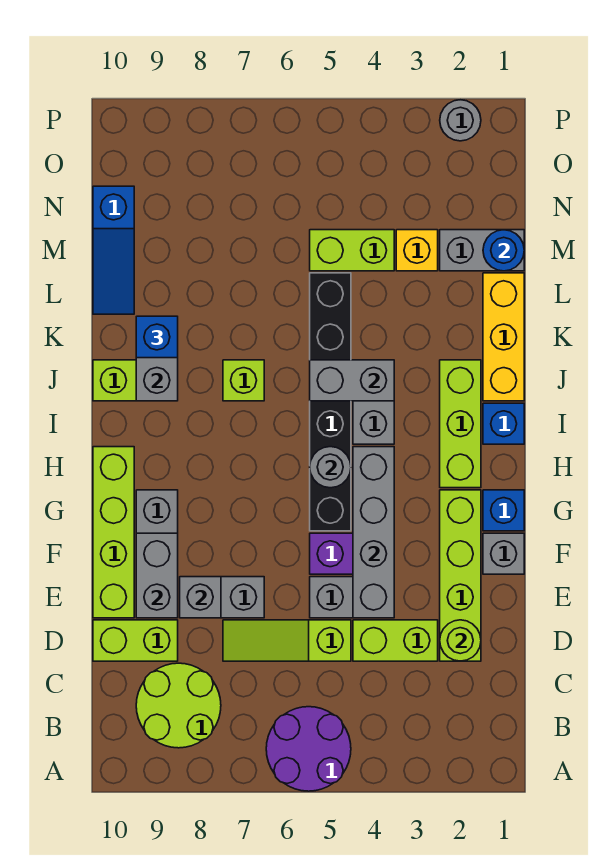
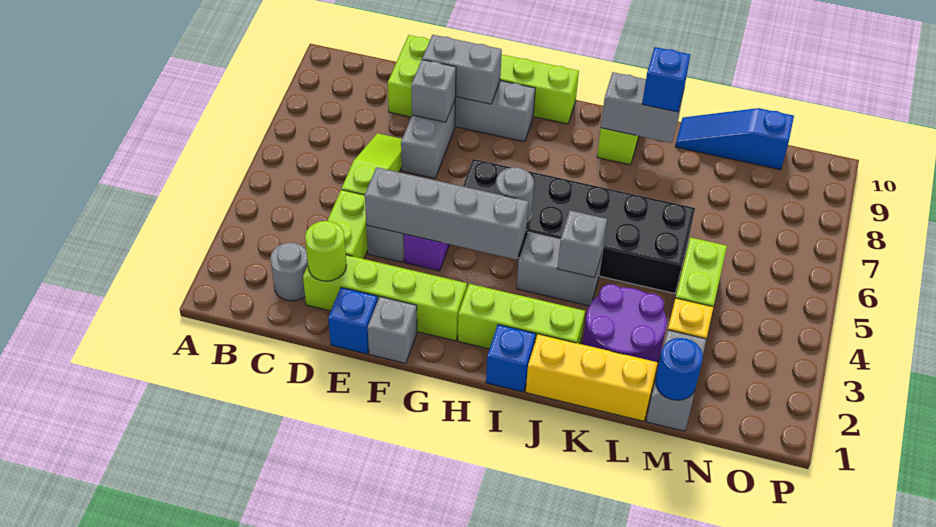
purple 2x2 round brick [266,707,351,791] -> purple 2x2 round brick moved to [583,284,667,362]
lime 2x2 round brick [136,663,221,748] -> none
blue 1x1 brick [483,490,524,531] -> blue 1x1 brick moved to [328,287,378,354]
black 1x6 brick [310,273,351,531] -> black 2x6 brick [463,159,695,293]
grey 1x2 brick [310,360,394,401] -> grey 1x1 brick [557,211,607,278]
lime 1x1 brick [223,360,264,401] -> none
grey 1x1 round brick [440,100,481,141] -> grey 1x1 round brick moved to [270,243,308,301]

